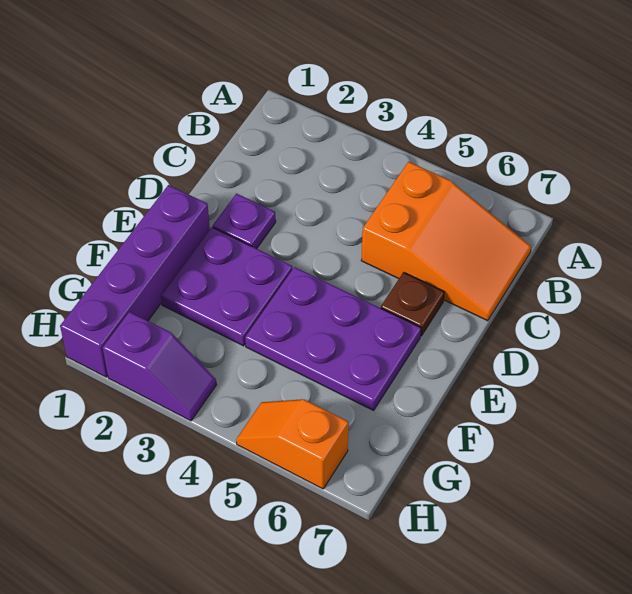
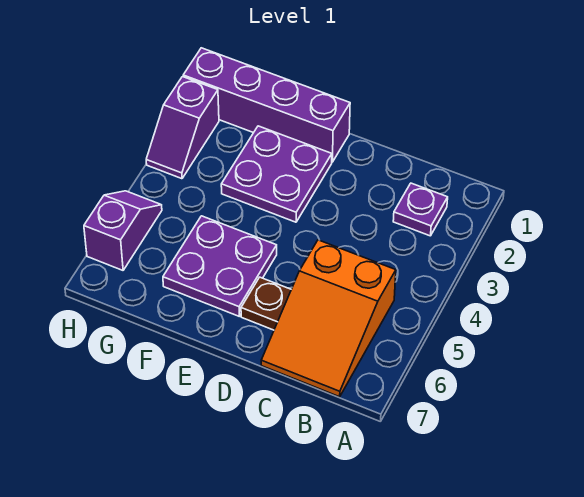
purple 1x1 plate [213,194,276,249] -> purple 1x1 plate moved to [393,183,448,236]
purple 2x3 plate [245,267,421,410] -> purple 2x2 plate [163,216,277,316]
orange 1x2 slope [236,399,348,489] -> purple 1x2 slope [84,191,162,270]

